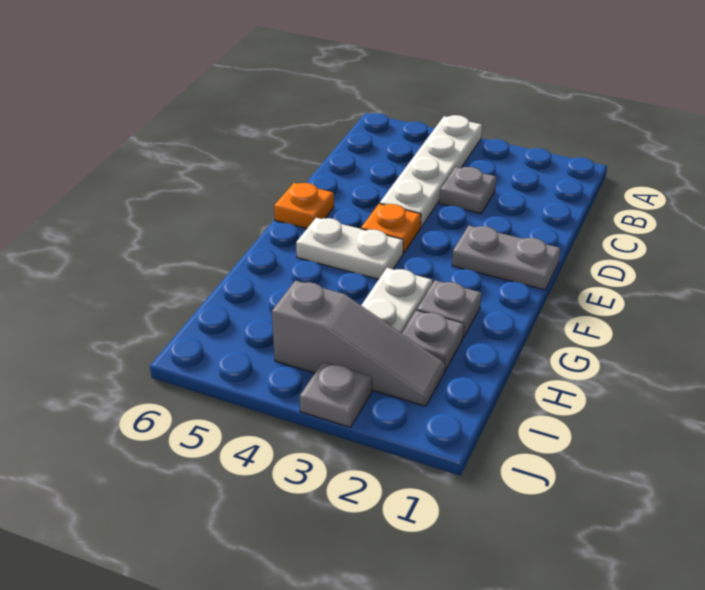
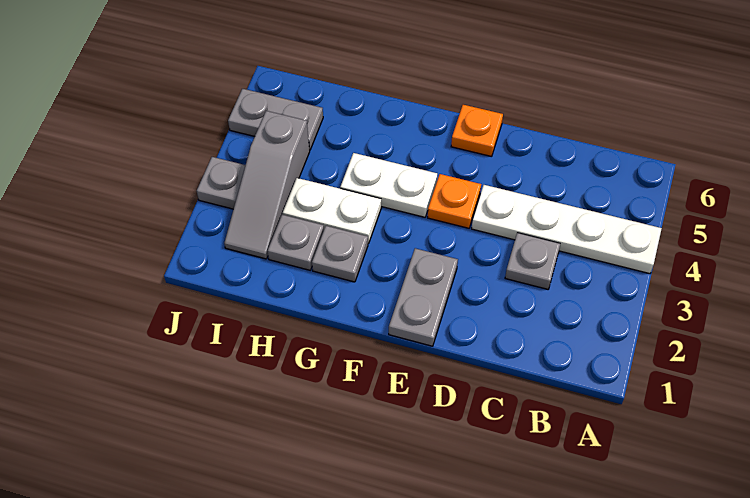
white 1x2 plate [296,218,403,279] -> white 1x2 plate turned to [340,153,437,217]
none -> grey 1x2 plate [228,89,323,150]

